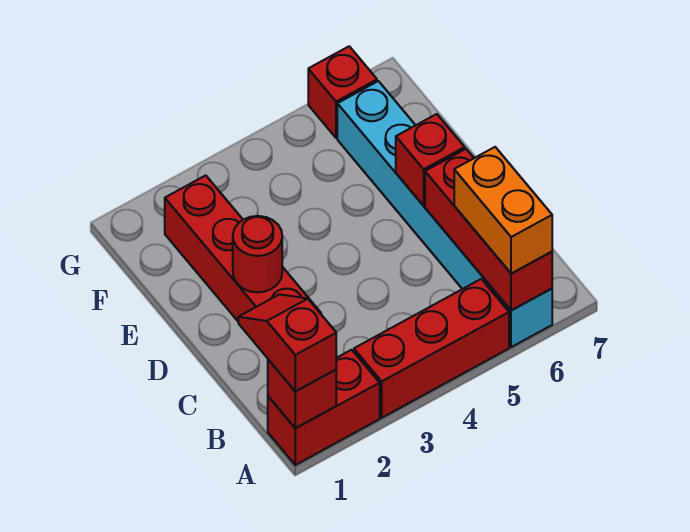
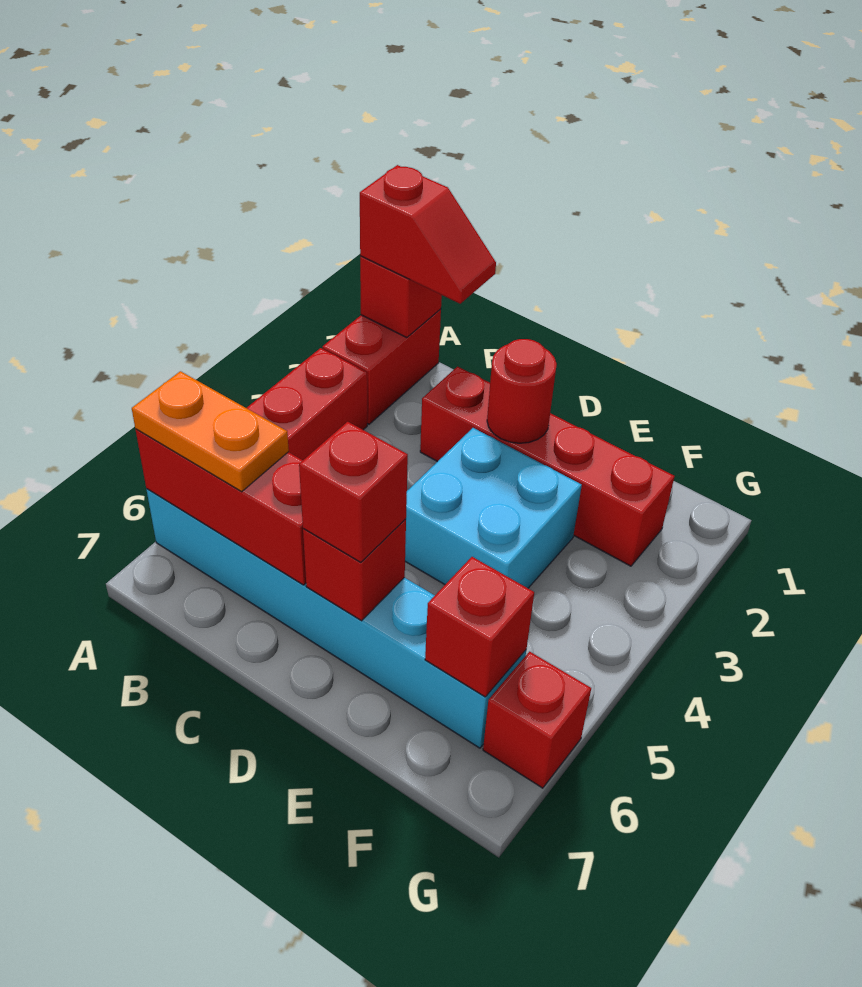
orange 1x2 brick [454,147,552,273] -> orange 1x2 plate [132,371,289,492]
none -> cyan 2x2 brick [405,428,582,588]
none -> red 1x1 brick [299,422,408,562]
none -> red 1x1 brick [425,557,534,697]

